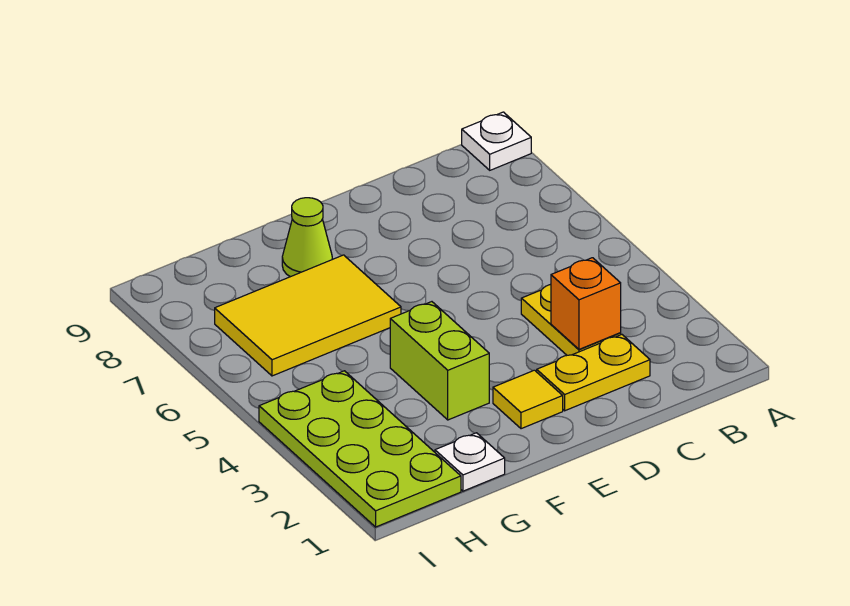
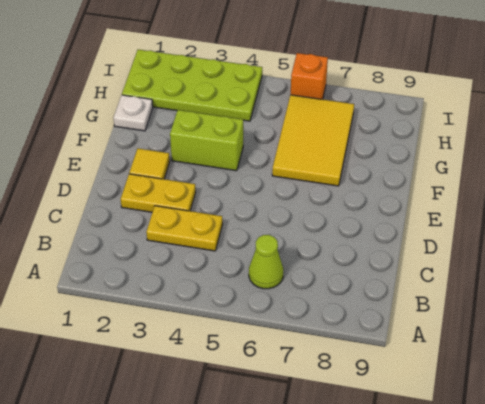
white 1x1 plate [462,112,531,170] -> none
yellow 1x2 plate [537,335,650,411] -> yellow 1x2 plate turned to [121,174,196,212]
orange 1x1 brick [551,258,621,349] -> orange 1x1 brick moved to [291,53,328,99]
lime 1x1 cone [282,198,332,277] -> lime 1x1 cone moved to [249,235,283,289]

